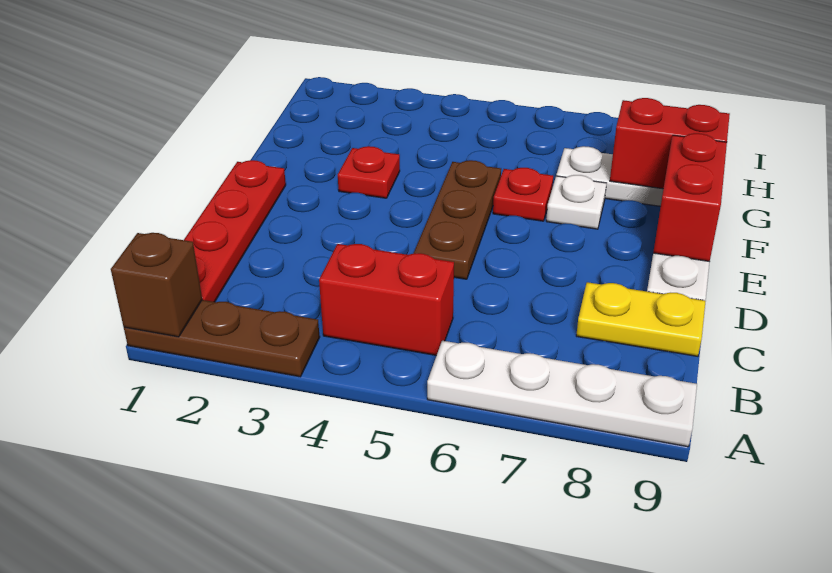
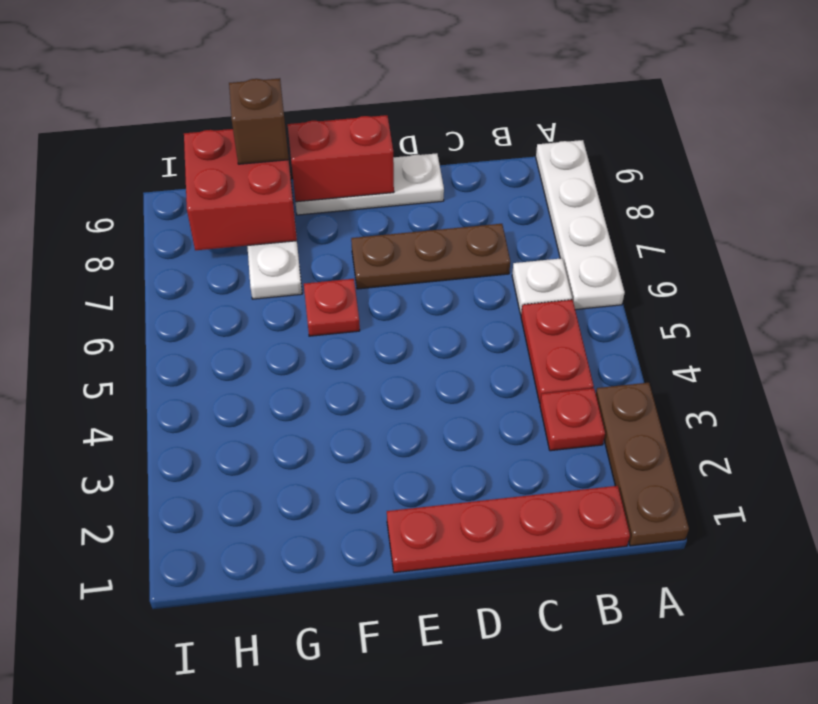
brown 1x1 brick [111,233,202,337] -> brown 1x1 brick moved to [229,78,289,164]
red 1x2 brick [319,244,454,355] -> red 1x2 plate [521,300,594,403]
yellow 1x2 plate [576,282,706,356] -> none
brown 1x3 plate [413,160,501,279] -> brown 1x3 plate moved to [351,224,510,289]
red 1x1 plate [338,146,400,198] -> red 1x1 plate moved to [540,388,605,451]
white 1x1 plate [546,175,607,229] -> white 1x1 plate moved to [512,258,572,315]
red 1x2 brick [610,98,730,189] -> red 2x2 brick [184,129,297,250]

